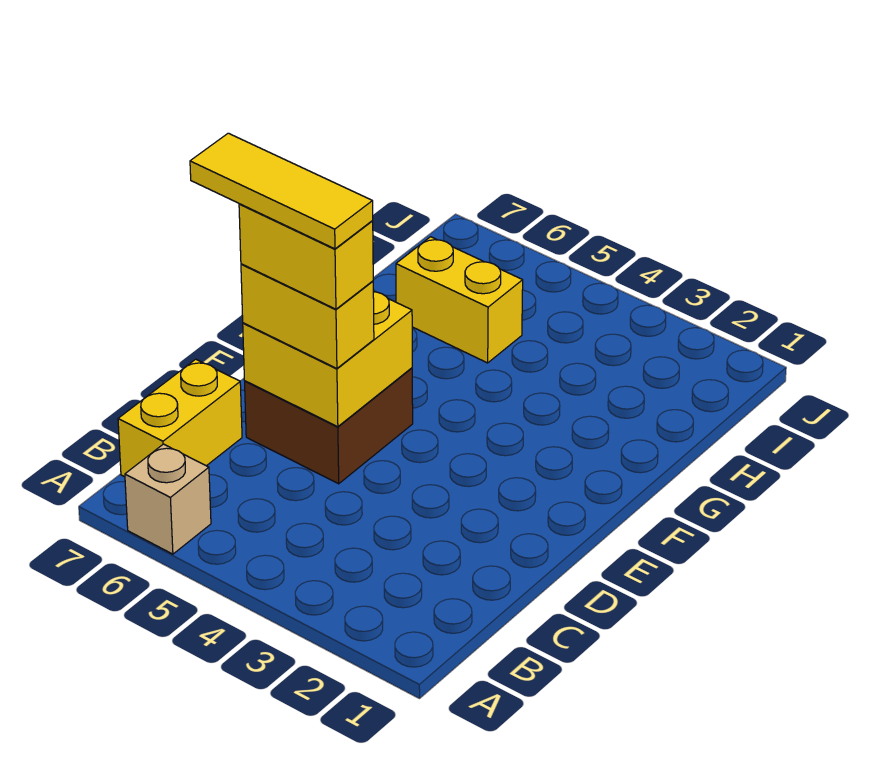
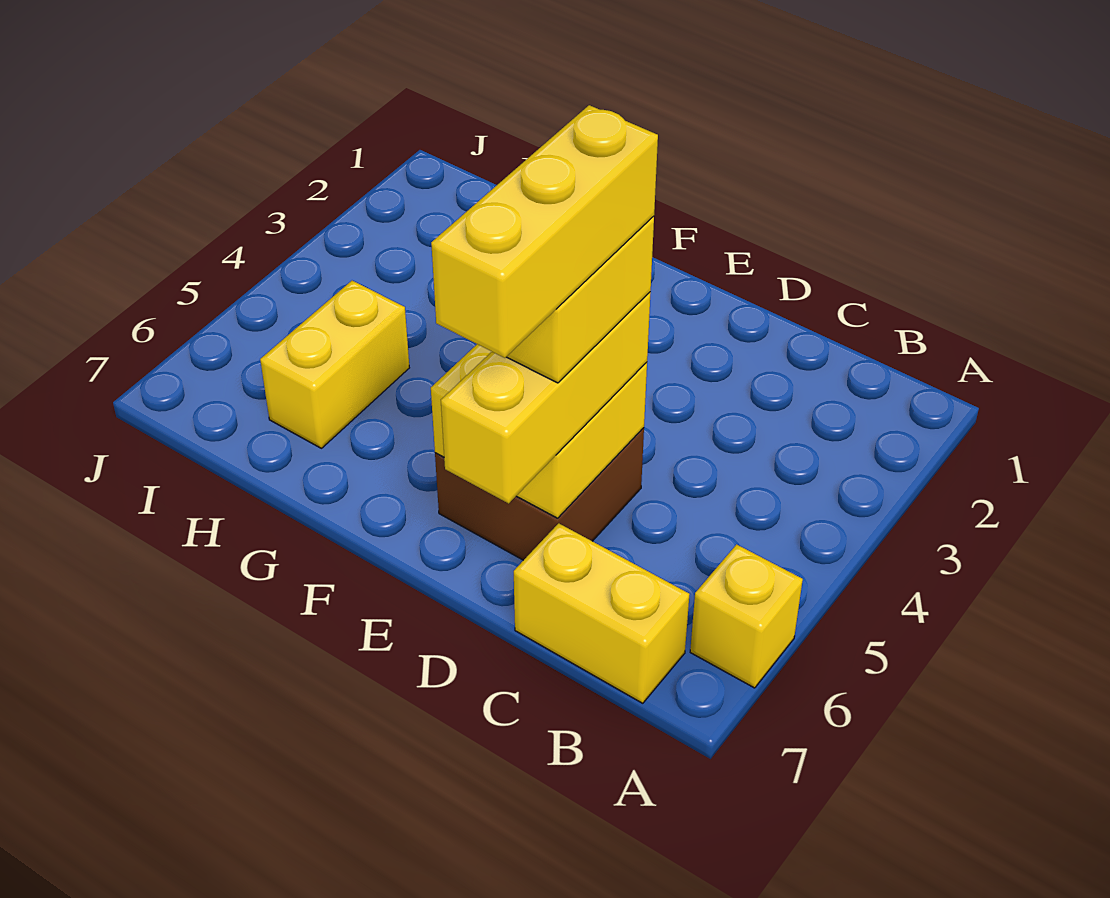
tan 1x1 brick [125,444,211,554] -> yellow 1x1 brick [690,544,803,688]
yellow 1x2 brick [241,264,374,368] -> yellow 1x3 brick [441,292,651,503]
yellow 1x3 tile [190,133,373,249] -> yellow 1x3 brick [431,105,658,358]

